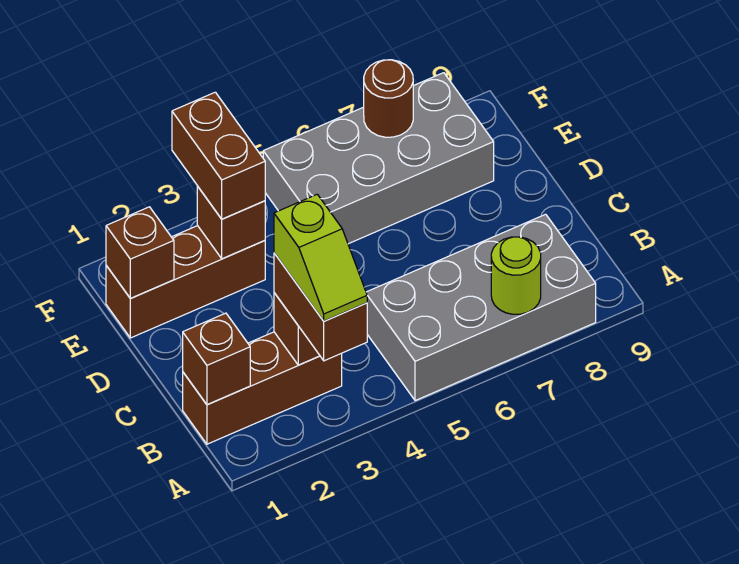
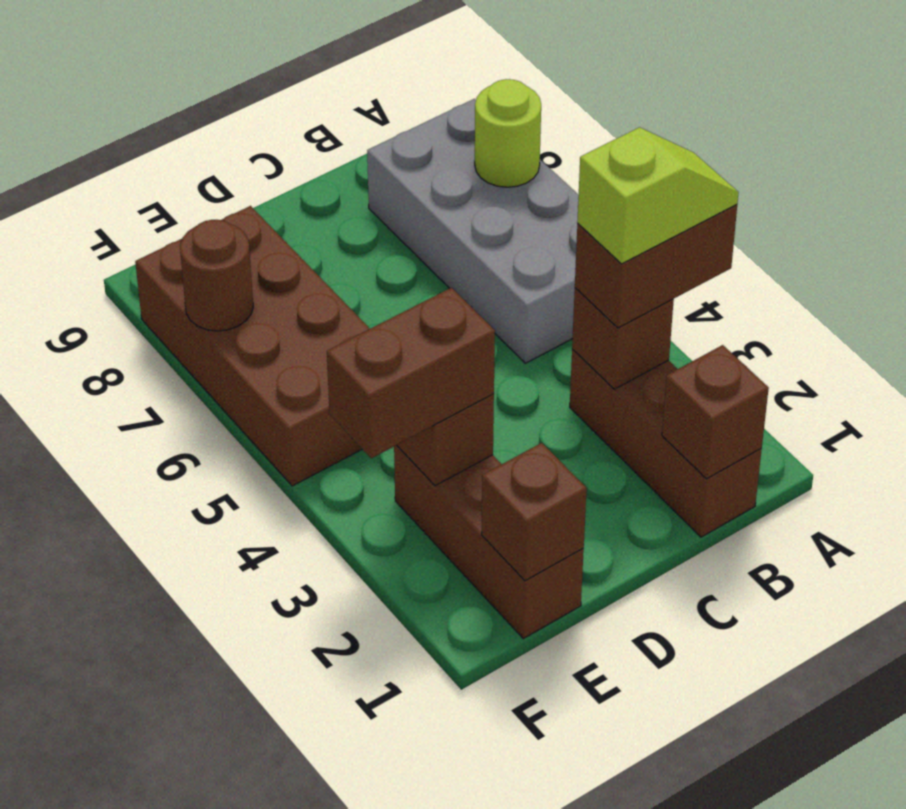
grey 2x4 brick [263,73,494,244] -> brown 2x4 brick [135,206,370,486]

